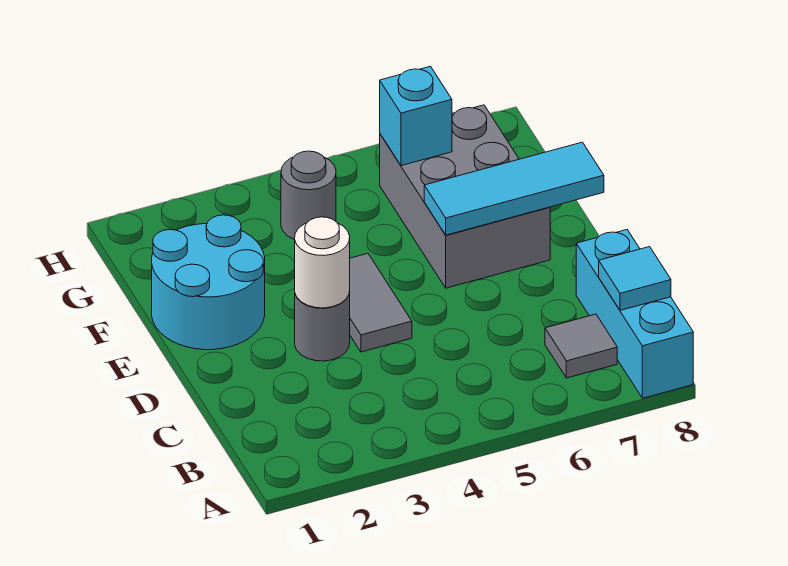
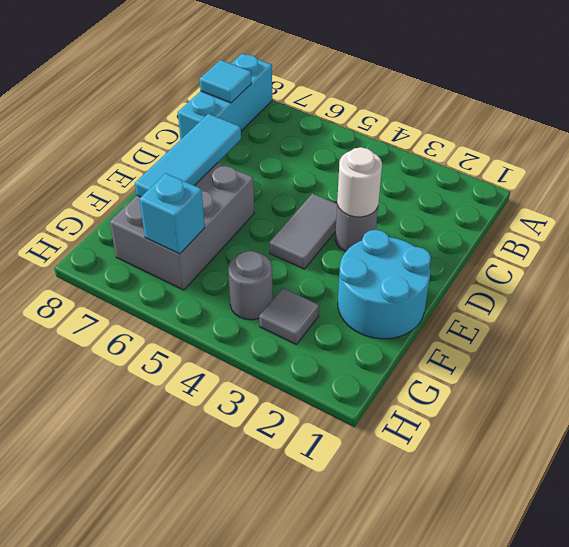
grey 1x1 tile [545,314,617,378] -> grey 1x1 tile moved to [259,288,319,345]
cyan 1x3 tile [424,142,604,235] -> cyan 1x3 tile turned to [135,114,241,197]

